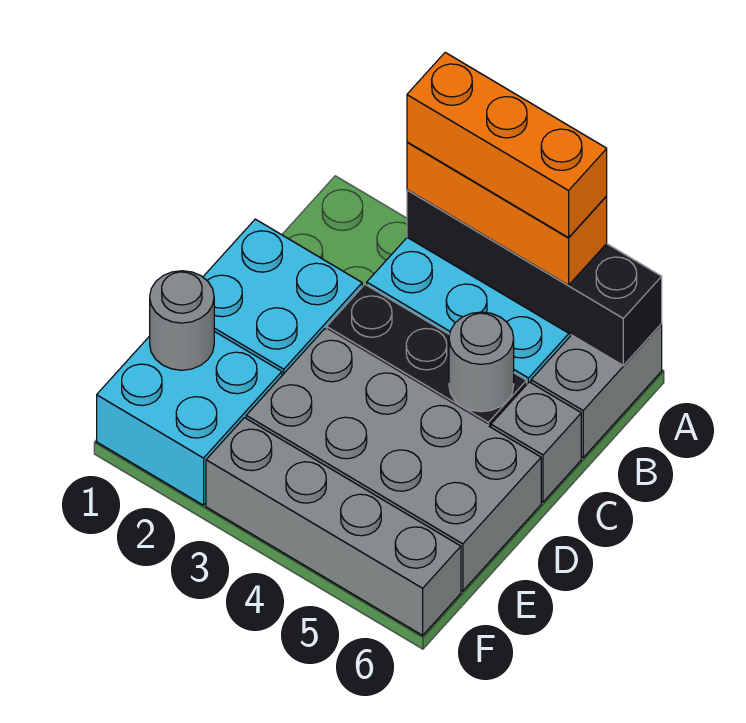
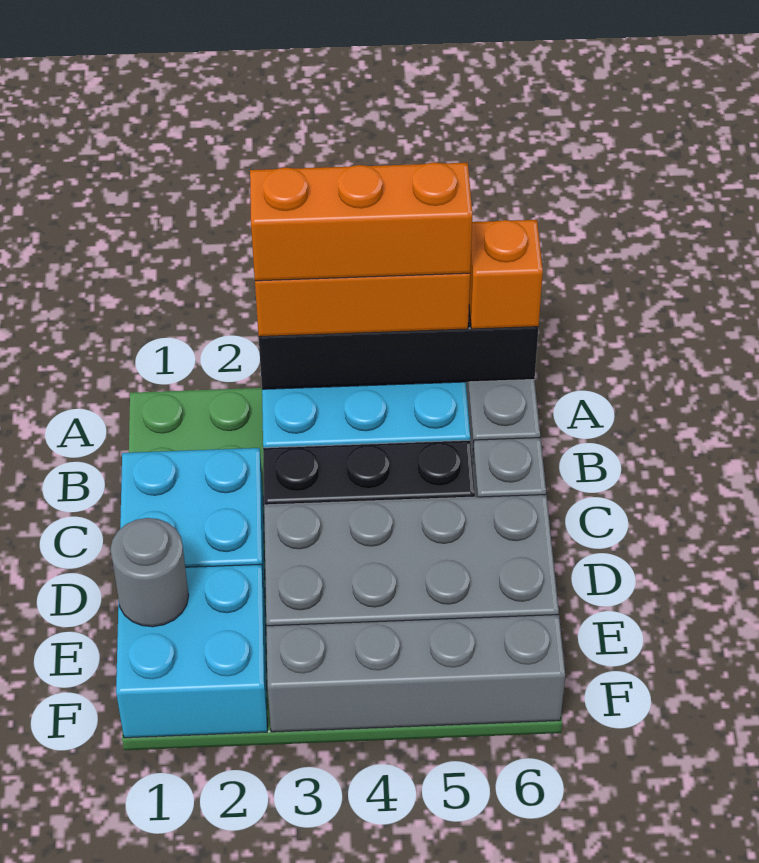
none -> orange 1x1 brick [469,220,543,329]
grey 1x1 round brick [449,312,514,412] -> none

